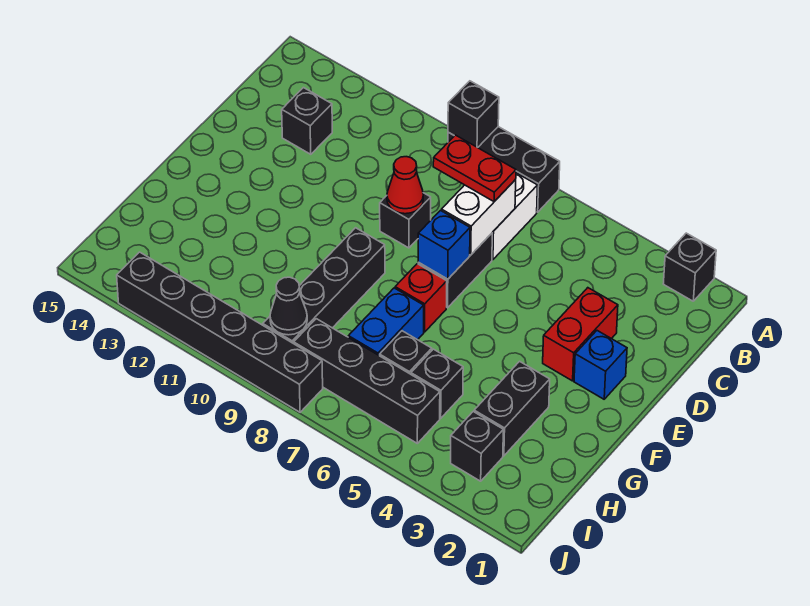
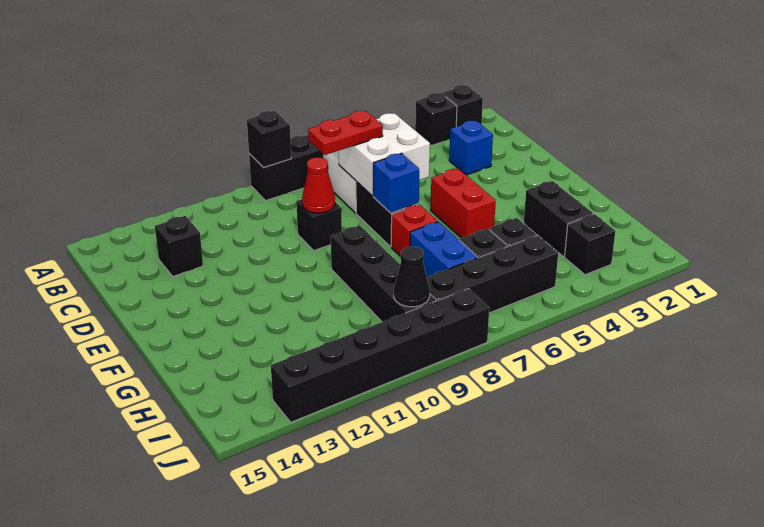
none -> black 1x1 brick [415,93,457,146]
white 1x2 brick [442,180,516,255] -> white 2x2 brick [339,113,430,196]
red 1x2 brick [543,288,618,381] -> red 1x2 brick moved to [431,169,496,238]
blue 1x1 brick [574,331,627,399] -> blue 1x1 brick moved to [449,121,493,175]

